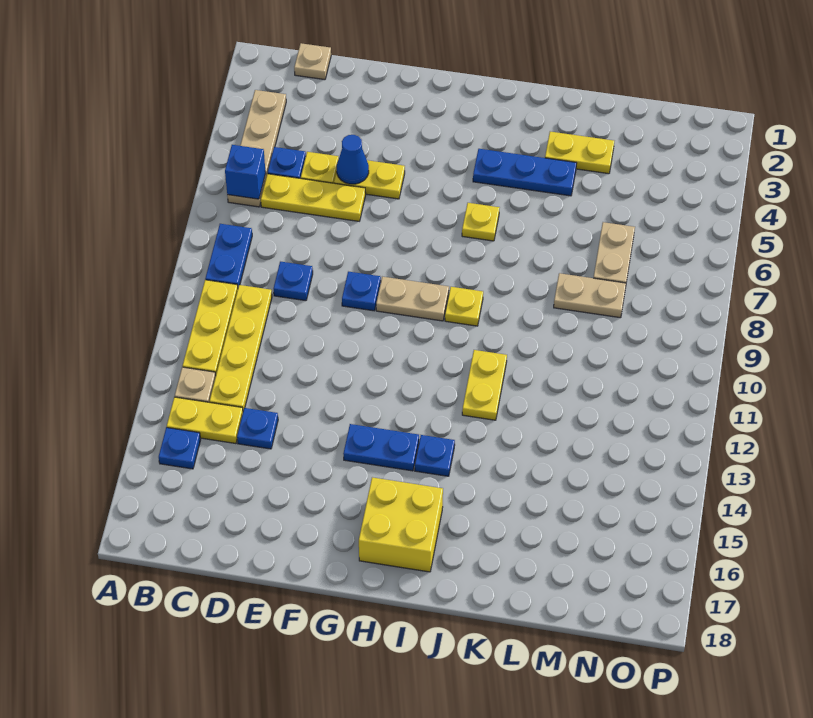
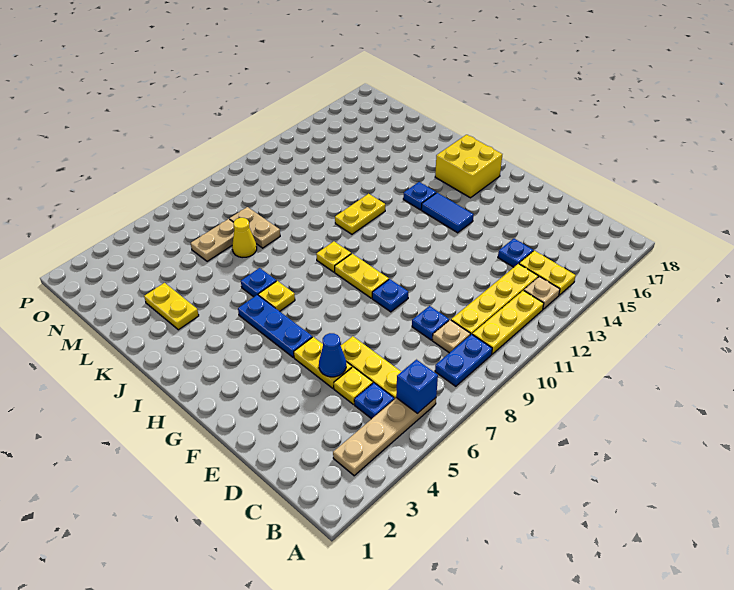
blue 1x1 plate [159,427,201,469] -> blue 1x1 plate moved to [241,268,276,297]
tan 1x1 plate [294,43,331,80] -> tan 1x1 plate moved to [432,320,470,353]
tan 1x2 plate [376,277,449,321] -> yellow 1x2 plate [335,254,389,298]
blue 1x2 plate [343,424,419,471] -> blue 1x2 tile [421,193,474,233]
blue 1x3 plate [473,149,577,196] -> blue 1x3 plate moved to [238,295,312,358]
none -> yellow 1x1 cone [232,218,257,258]

